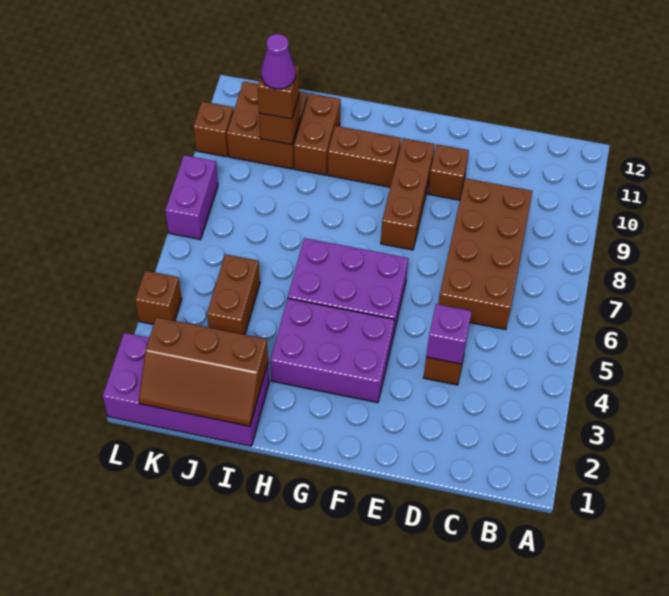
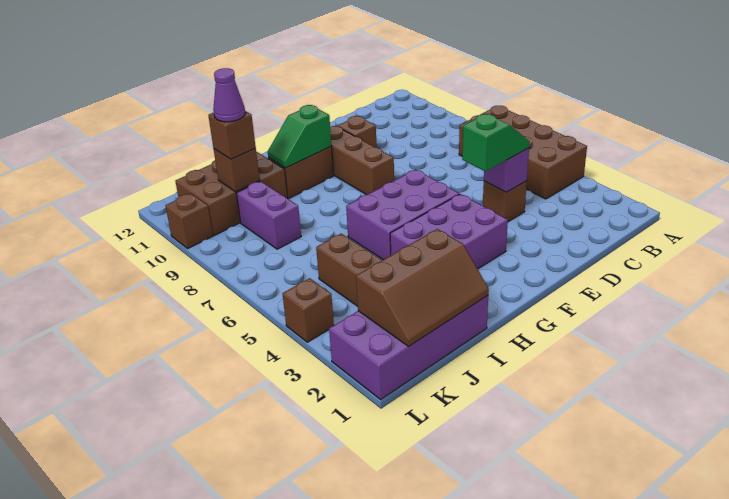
brown 2x4 brick [438,178,532,330] -> brown 2x4 brick moved to [459,106,587,199]
none -> green 1x2 slope [462,114,530,172]
none -> green 1x2 slope [267,105,332,168]
purple 1x2 brick [165,155,218,239] -> purple 1x2 brick moved to [236,181,301,249]

